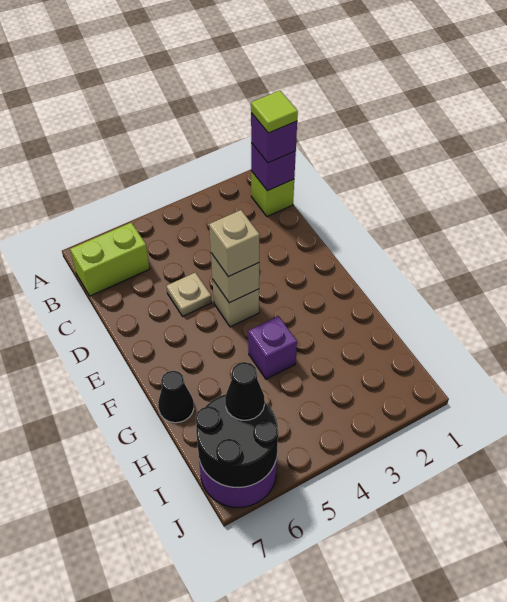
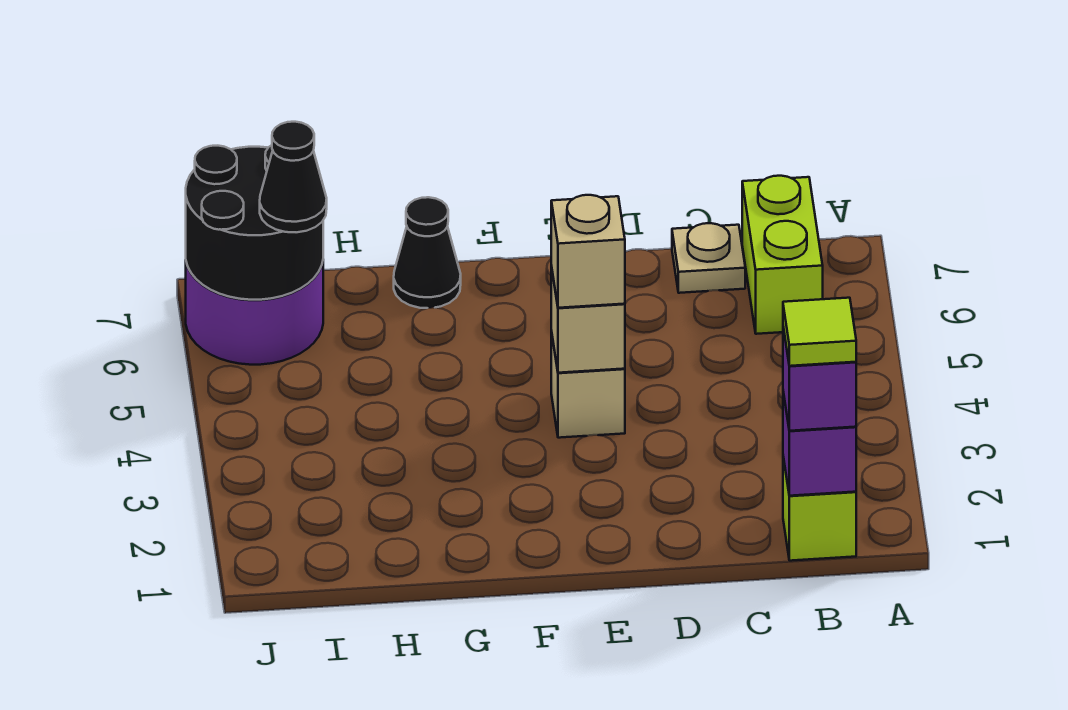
tan 1x1 plate [166,273,212,316] -> tan 1x1 plate moved to [672,223,745,293]
purple 1x1 brick [248,316,297,379] -> none

